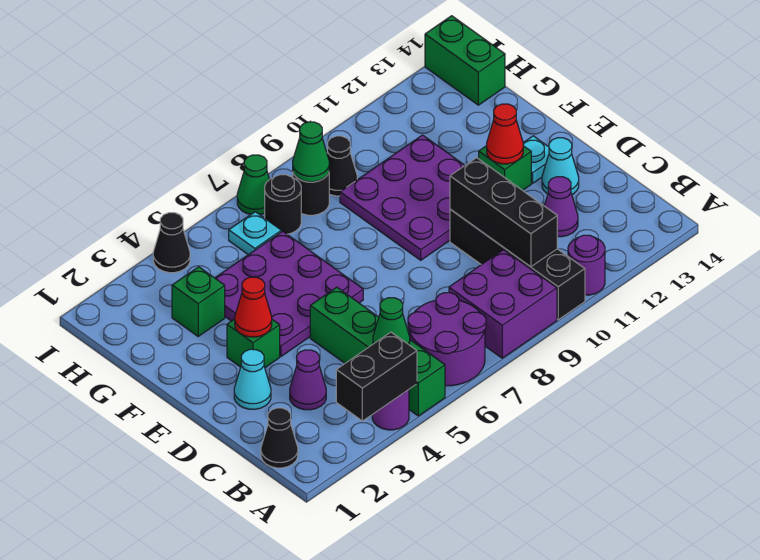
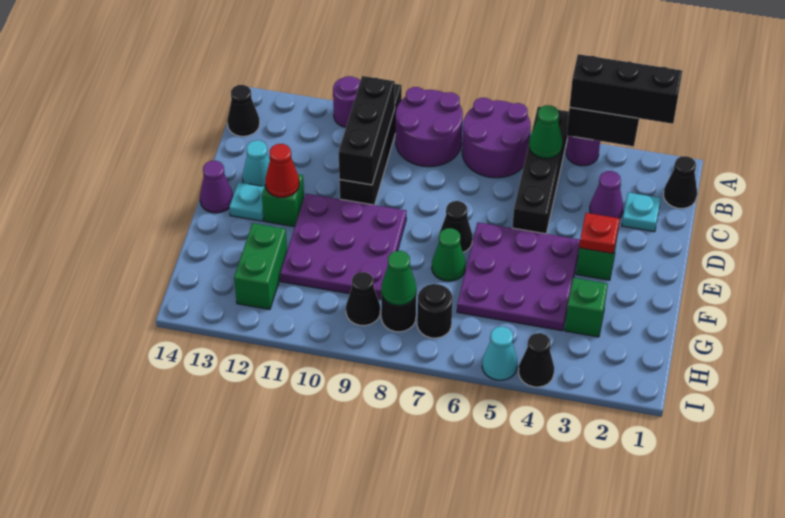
none -> black 1x3 brick [569,54,682,124]
green 1x4 brick [310,287,445,416] -> black 1x4 brick [512,107,569,234]
purple 2x2 brick [449,250,557,358] -> purple 2x2 round brick [396,87,463,167]
none -> black 1x1 cone [227,85,260,136]
purple 1x1 cone [544,177,578,237] -> purple 1x1 cone moved to [200,161,233,213]
cyan 1x1 cone [234,349,271,409] -> cyan 1x1 cone moved to [482,327,517,380]
red 1x1 cone [235,277,272,337] -> red 1x1 plate [579,213,620,254]
none -> black 1x1 cone [439,201,472,252]
cyan 1x1 plate [229,212,281,255] -> cyan 1x1 plate moved to [622,193,661,232]
green 1x2 brick [425,16,505,105] -> green 1x2 brick moved to [234,223,287,309]
green 1x1 cone [237,155,270,215] -> green 1x1 cone moved to [432,228,466,281]

